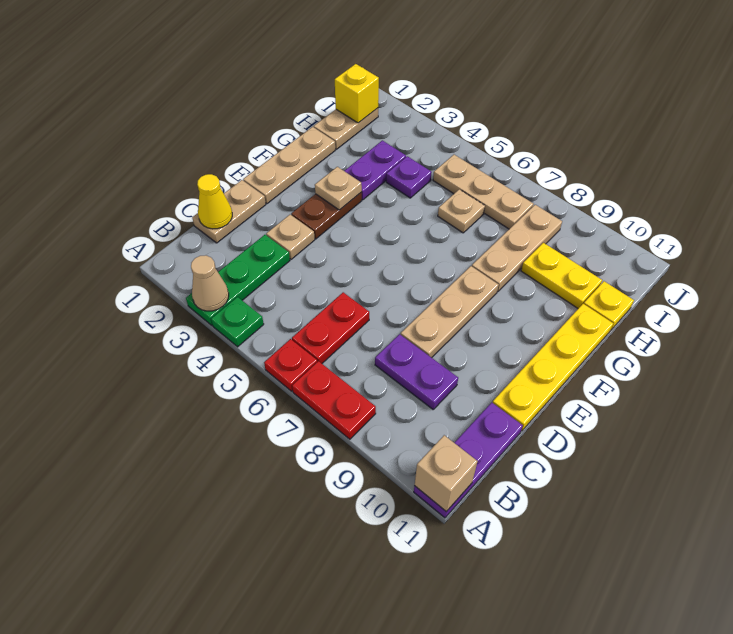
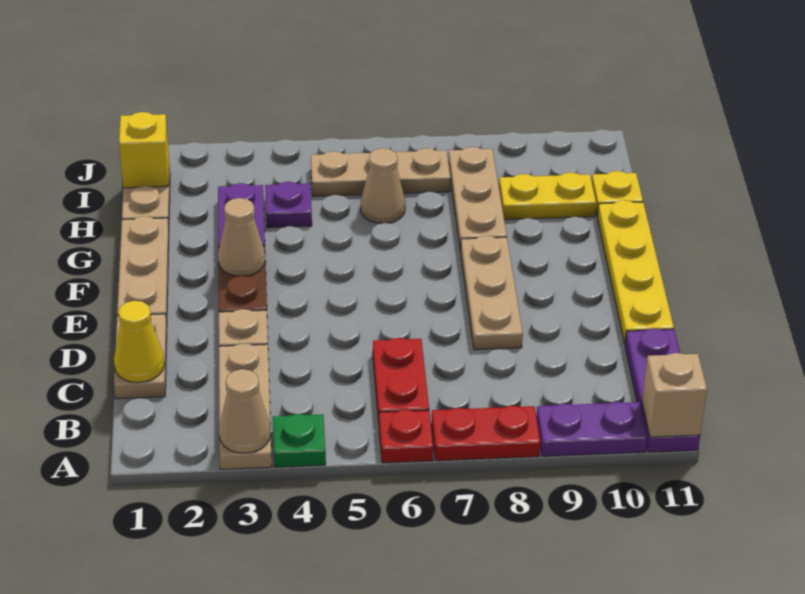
green 1x3 plate [186,235,290,325] -> tan 1x3 plate [219,343,272,469]
purple 1x2 plate [375,334,458,409] -> purple 1x2 plate moved to [536,402,647,456]
tan 1x1 plate [315,167,362,210] -> tan 1x1 cone [218,198,265,276]
tan 1x1 plate [438,189,485,233] -> tan 1x1 cone [361,148,405,224]

